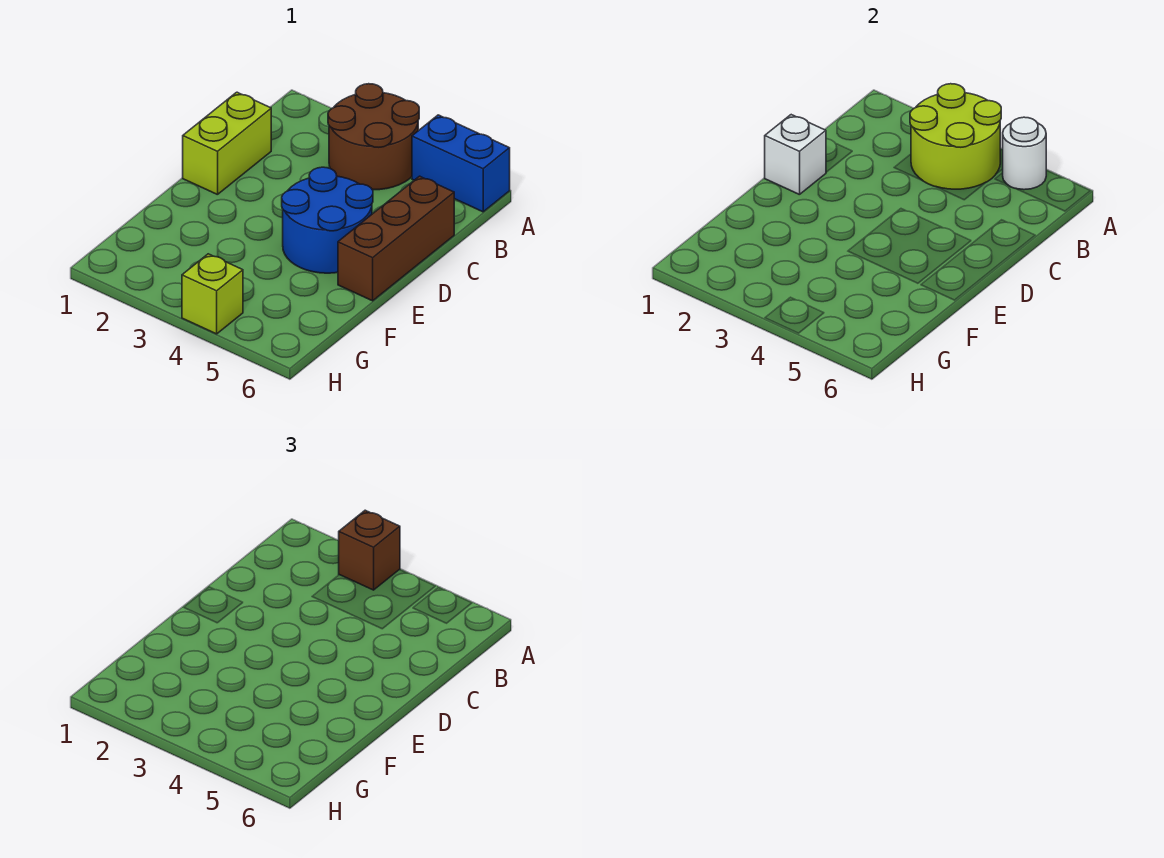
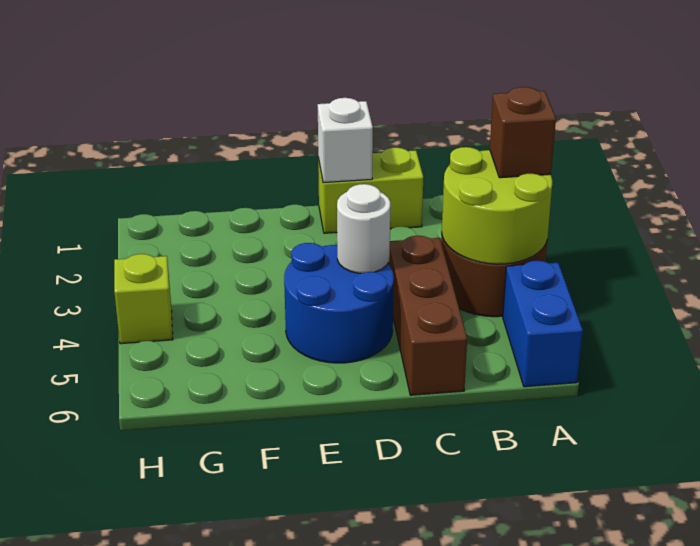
white 1x1 round brick [1003,117,1046,190] -> white 1x1 round brick moved to [337,184,390,273]
brown 1x3 brick [338,176,454,301] -> brown 1x3 brick turned to [388,236,467,395]

